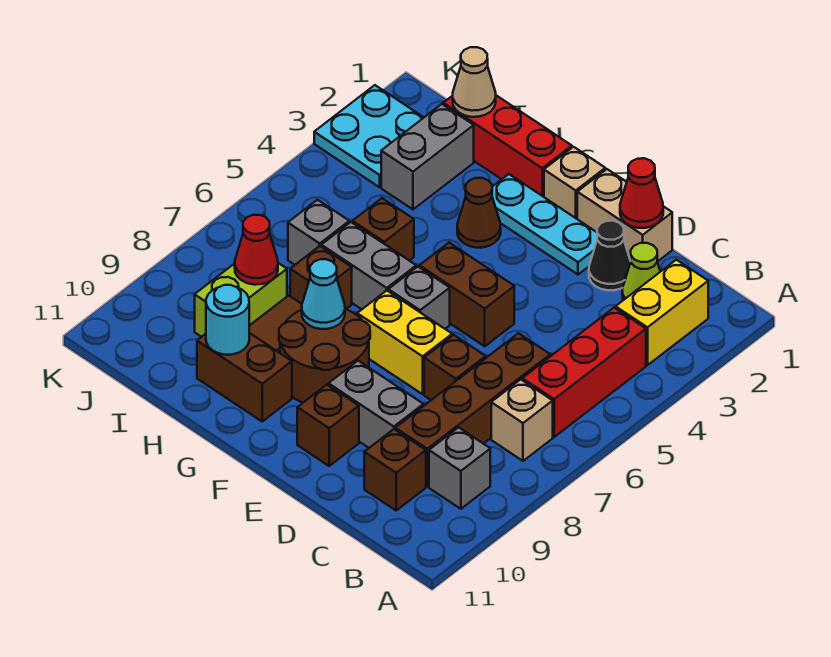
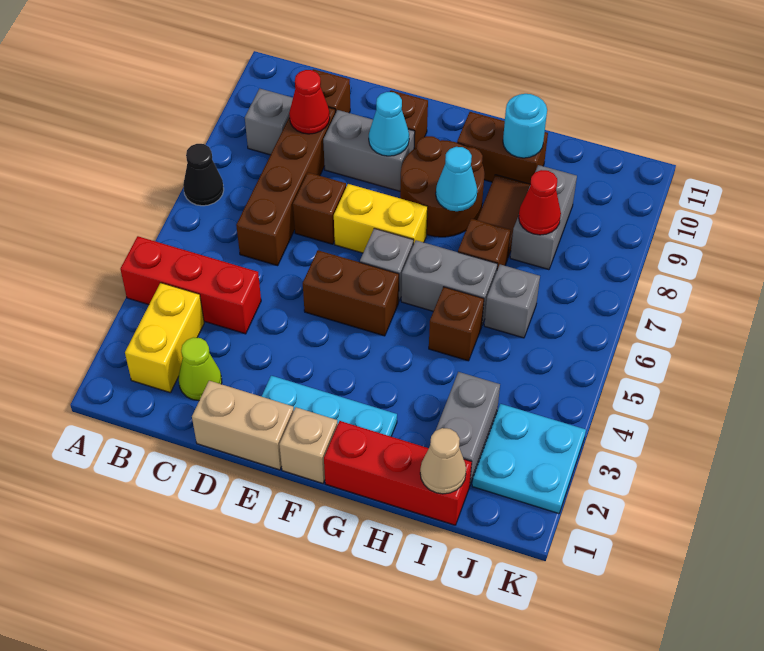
red 1x3 brick [522,308,646,437] -> red 1x3 brick turned to [120,236,261,334]
tan 1x1 brick [491,380,553,461] -> none
red 1x1 cone [620,158,663,228] -> red 1x1 cone moved to [289,70,330,134]
black 1x1 cone [589,221,631,290] -> black 1x1 cone moved to [183,144,224,206]
none -> cyan 1x1 cone [369,92,409,156]
brown 1x1 cone [457,178,501,248] -> none
lime 1x2 brick [195,263,287,337] -> grey 1x2 brick [510,165,577,270]

